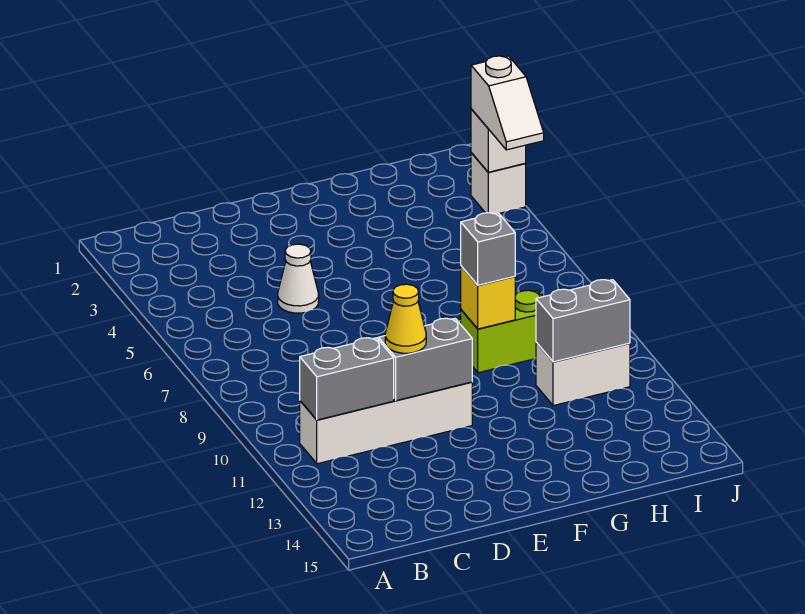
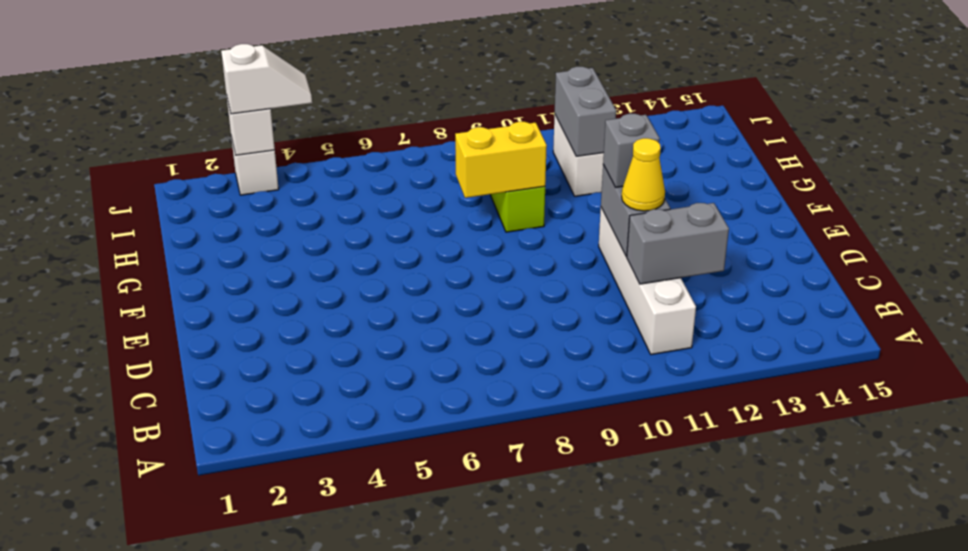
grey 1x2 brick [300,338,394,420] -> grey 1x2 brick turned to [627,203,729,284]
white 1x1 cone [278,244,319,313] -> none
yellow 1x1 brick [461,266,515,329] -> yellow 1x2 brick [455,122,547,198]
grey 1x1 brick [461,213,515,285] -> grey 1x1 brick moved to [603,114,660,187]

